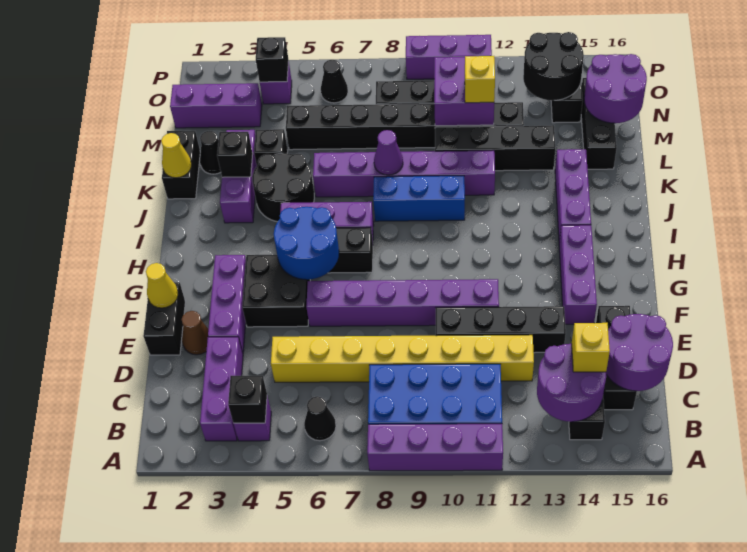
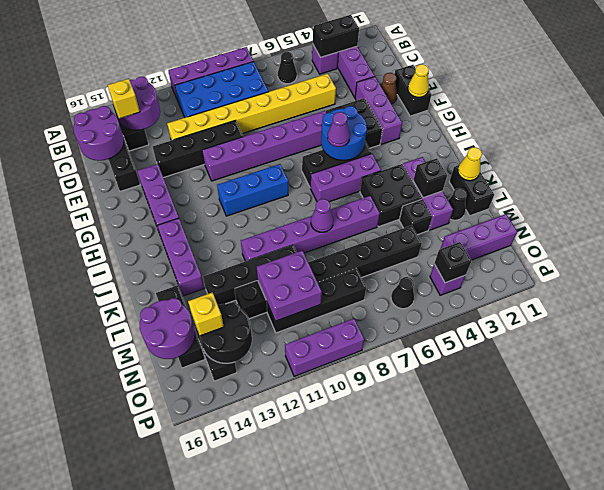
black 1x1 brick [228,376,267,423] -> black 1x2 brick [313,15,359,57]
none -> purple 1x1 cone [327,112,350,147]
black 2x2 round brick [252,153,314,222] -> black 2x2 brick [360,164,422,227]
blue 1x3 brick [373,176,465,221] -> blue 1x3 brick moved to [217,164,288,216]
yellow 1x1 brick [465,56,495,103] -> yellow 1x1 brick moved to [188,292,224,336]

